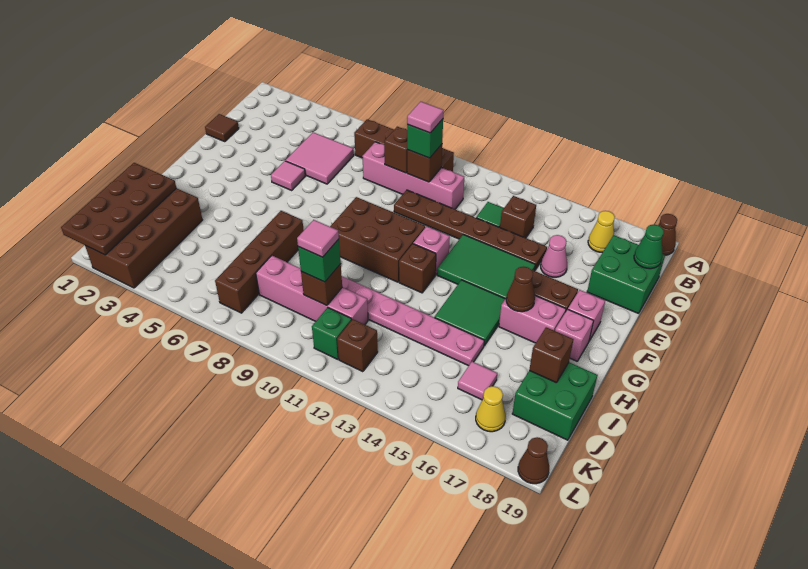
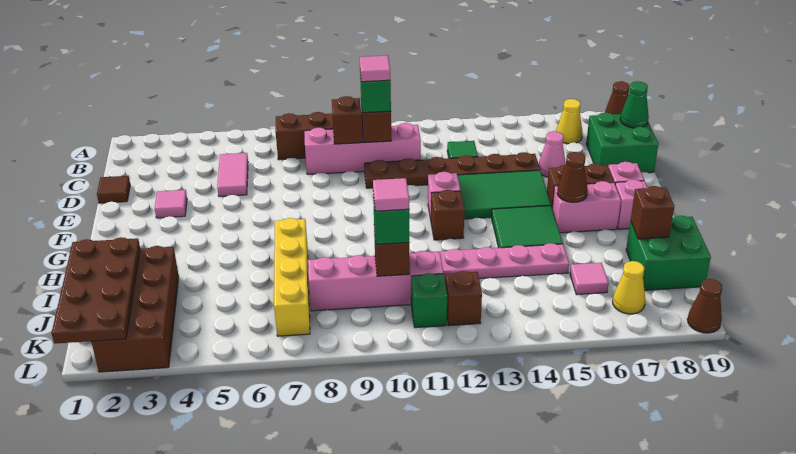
pink 2x2 tile [285,132,354,184] -> pink 1x2 tile [217,153,248,196]
brown 1x1 brick [500,196,536,238] -> none
pink 1x1 tile [271,161,305,190] -> pink 1x1 tile moved to [155,190,187,218]
brown 2x3 brick [330,197,425,282] -> none
brown 1x4 brick [215,211,304,313] -> yellow 1x4 brick [274,218,310,336]

